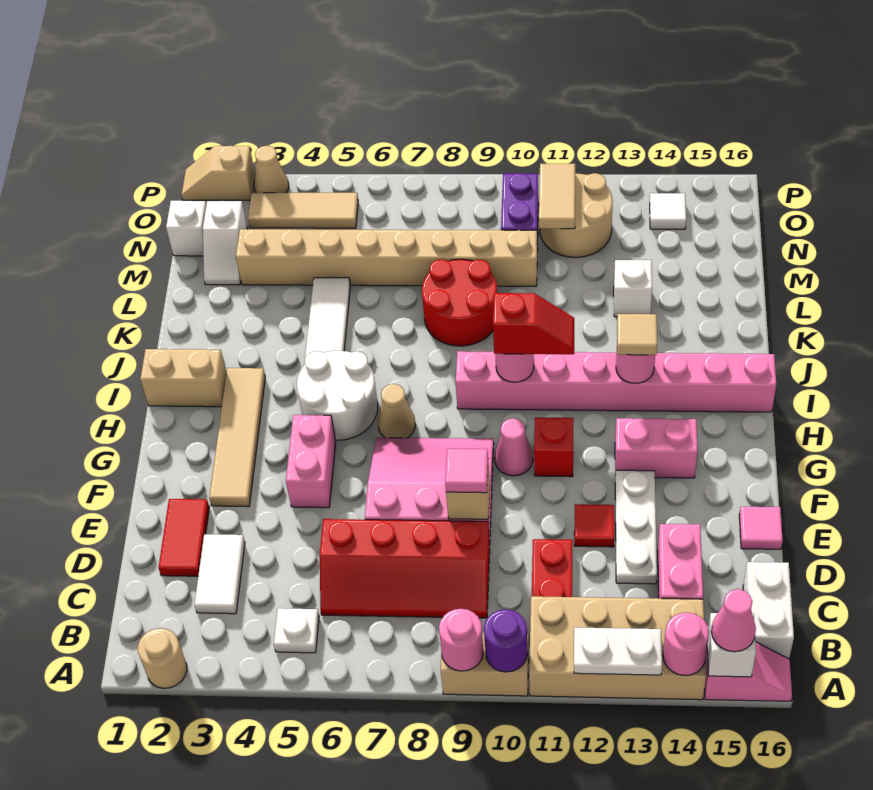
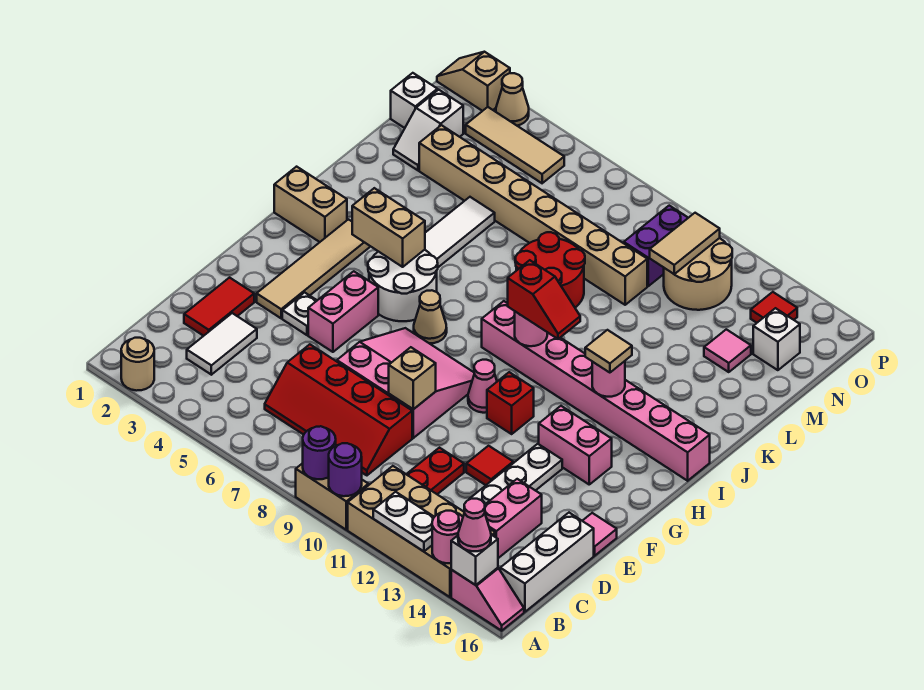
pink 1x1 round brick [439,609,483,671] -> purple 1x1 round brick [303,426,336,479]
white 1x1 plate [274,608,319,653] -> white 1x1 plate moved to [282,292,317,335]
white 1x2 brick [743,562,794,659] -> white 1x3 brick [500,513,594,612]
pink 1x1 tile [445,449,488,493] -> pink 1x1 tile moved to [704,329,751,372]
none -> tan 1x2 brick [352,188,425,267]
white 1x1 brick [614,260,652,317] -> white 1x1 brick moved to [753,308,800,370]
white 1x1 tile [650,193,686,229] -> red 1x1 tile [751,292,797,323]

